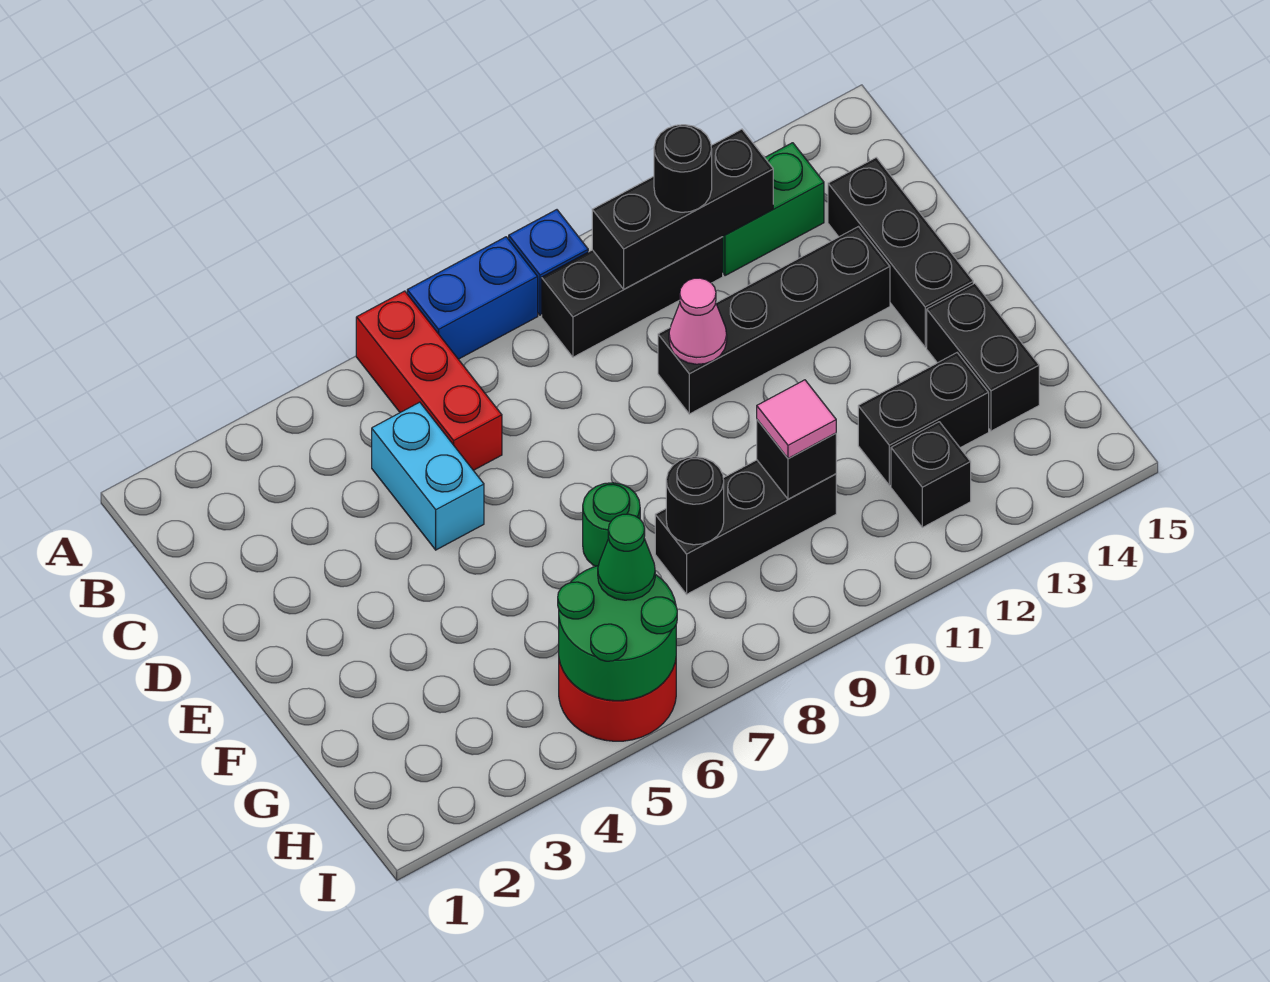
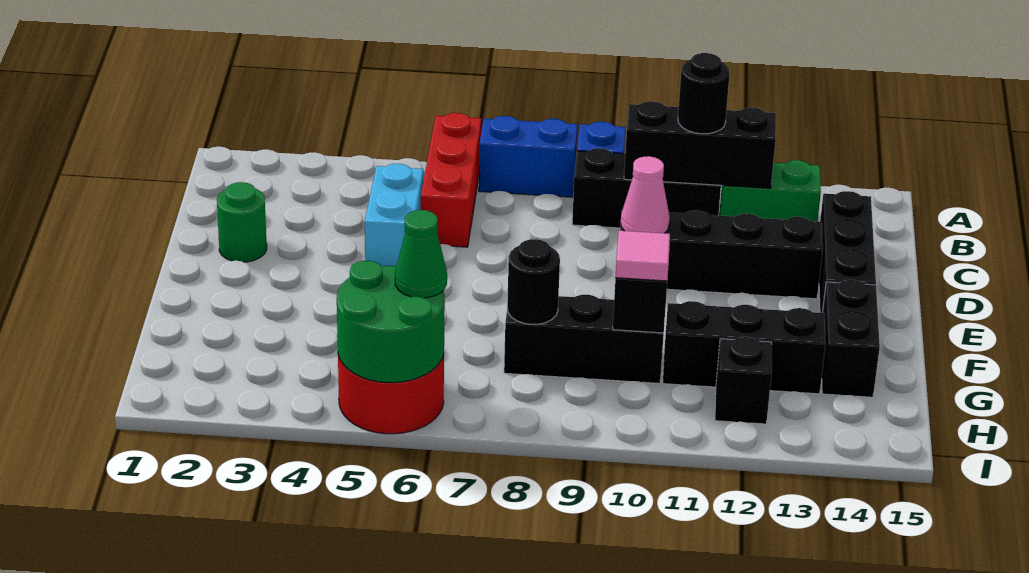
green 1x1 round brick [583,483,640,566] -> green 1x1 round brick moved to [217,182,267,262]
black 1x2 brick [858,353,989,486] -> black 1x3 brick [663,301,826,394]

